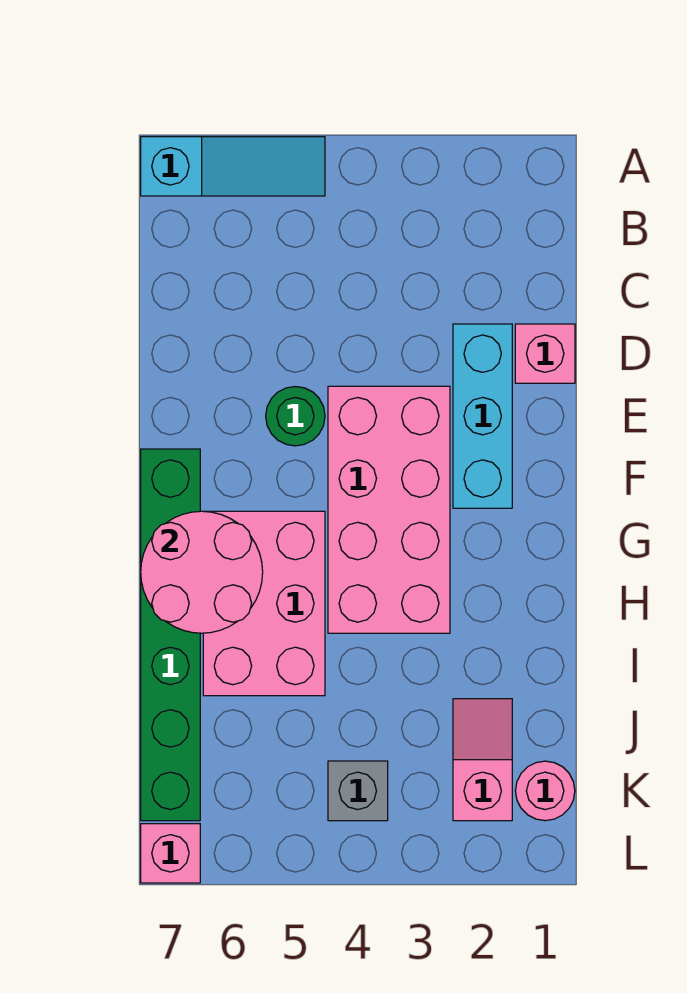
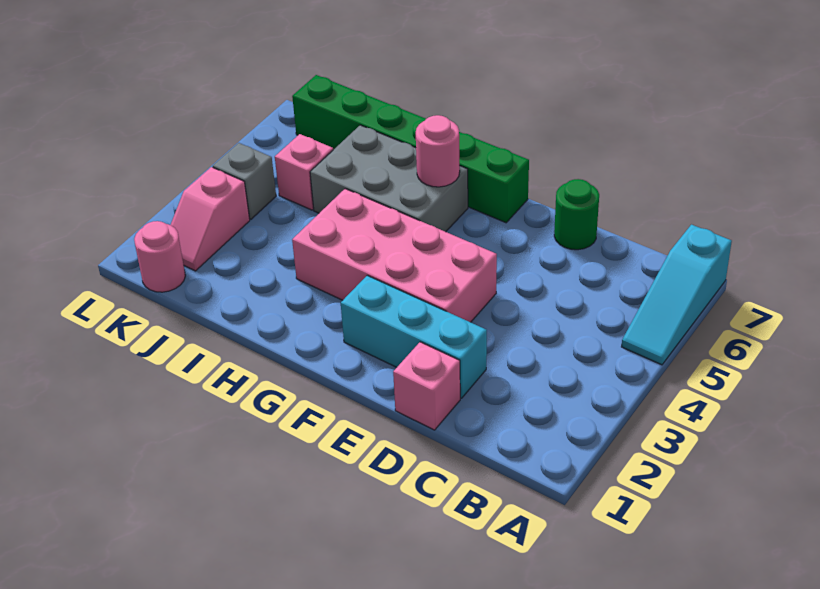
green 1x1 round brick [266,386,325,446] -> green 1x1 round brick moved to [554,179,599,250]
pink 2x3 brick [203,511,325,696] -> grey 2x3 brick [310,125,468,232]
pink 2x2 round brick [141,511,263,633] -> pink 1x1 round brick [416,115,460,187]
pink 1x2 slope [453,699,512,821] -> pink 1x2 slope turned to [171,167,250,271]
pink 1x1 brick [141,824,200,883] -> pink 1x1 brick moved to [275,134,333,210]

